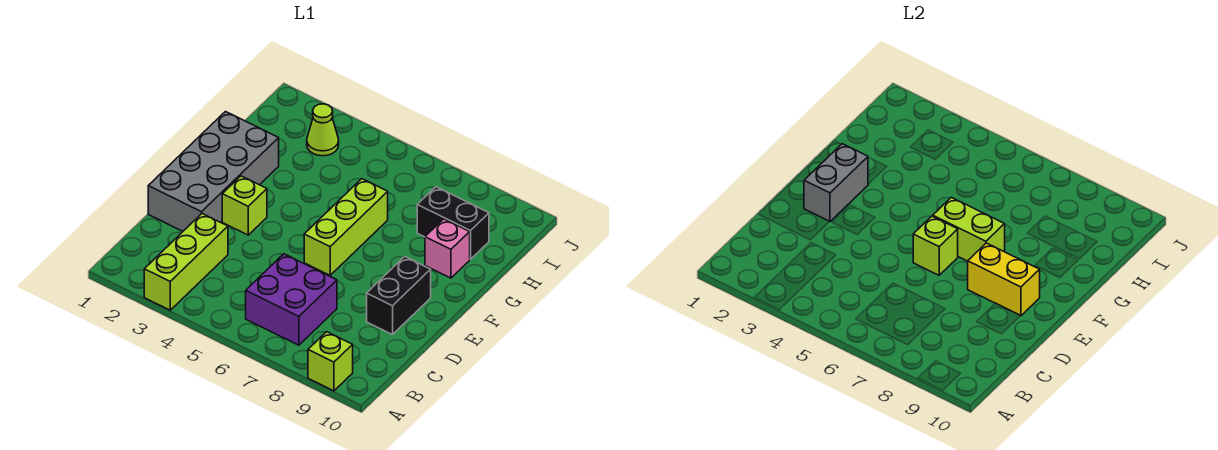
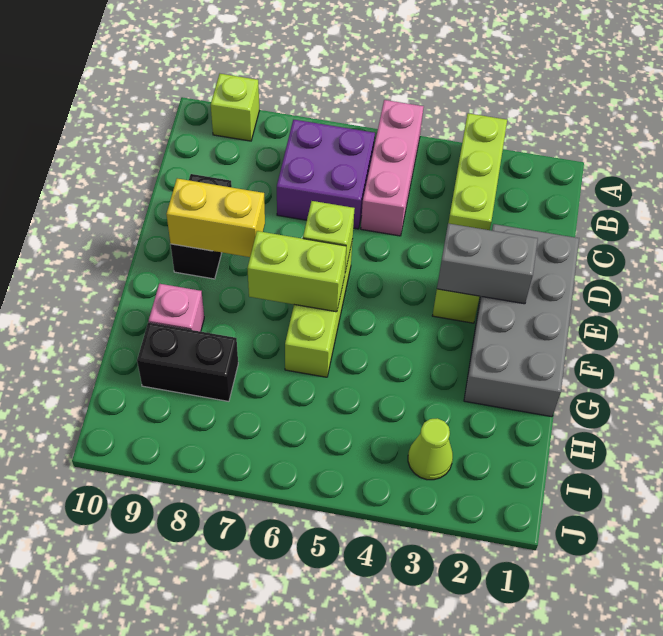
none -> pink 1x3 brick [361,100,424,236]
grey 1x2 brick [804,144,868,222] -> grey 1x2 brick turned to [437,223,538,304]

